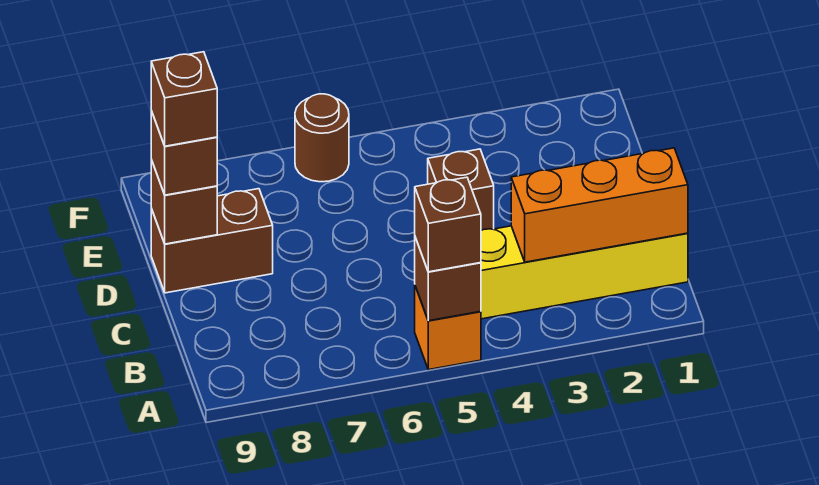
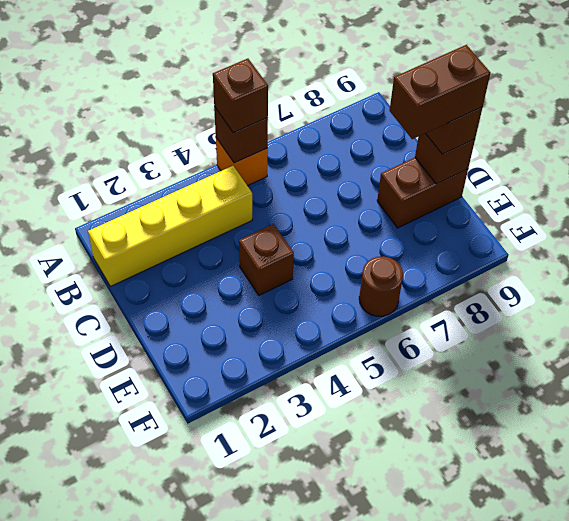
orange 1x3 brick [511,148,688,262] -> none
brown 1x1 brick [151,52,217,146] -> brown 1x2 brick [390,45,490,139]

